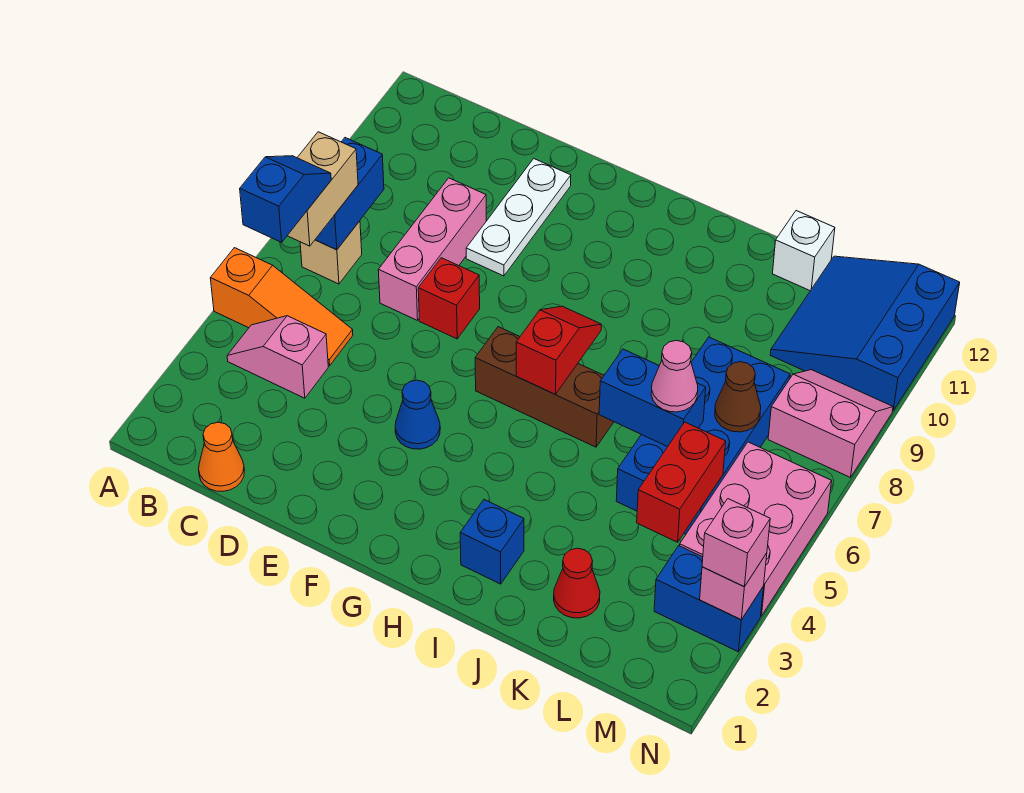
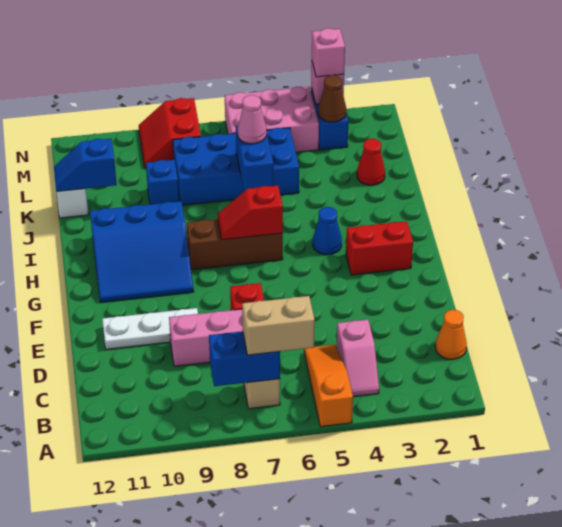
blue 1x2 slope [240,156,331,242] -> blue 1x2 slope moved to [54,139,117,191]
blue 1x1 cone [395,380,440,449] -> blue 1x1 cone moved to [313,207,342,255]
brown 1x3 brick [475,327,614,447] -> brown 1x3 brick turned to [187,219,283,270]
blue 1x1 brick [460,500,524,584] -> blue 1x1 brick moved to [146,160,179,204]
red 1x2 brick [637,422,726,542] -> red 1x2 brick moved to [346,221,413,275]
brown 1x1 cone [715,362,761,432] -> brown 1x1 cone moved to [318,75,346,122]
blue 3x3 slope [770,256,960,411] -> blue 3x3 slope moved to [90,201,194,303]
pink 2x2 slope [768,370,893,477] -> red 2x2 slope [139,98,201,168]

